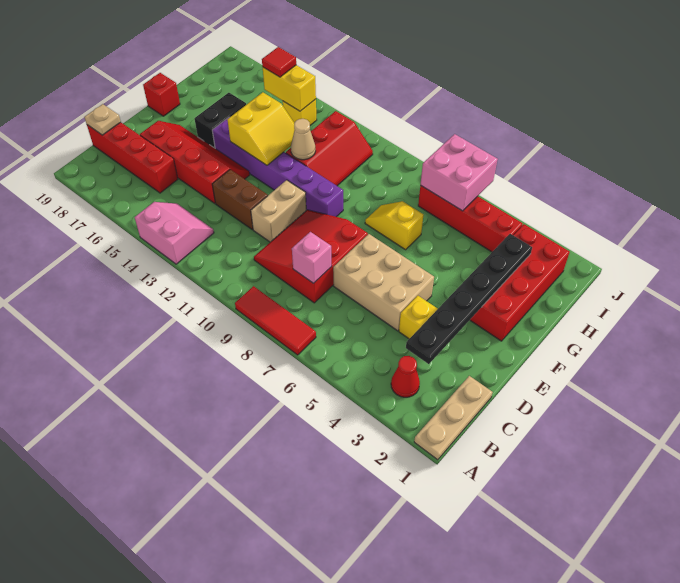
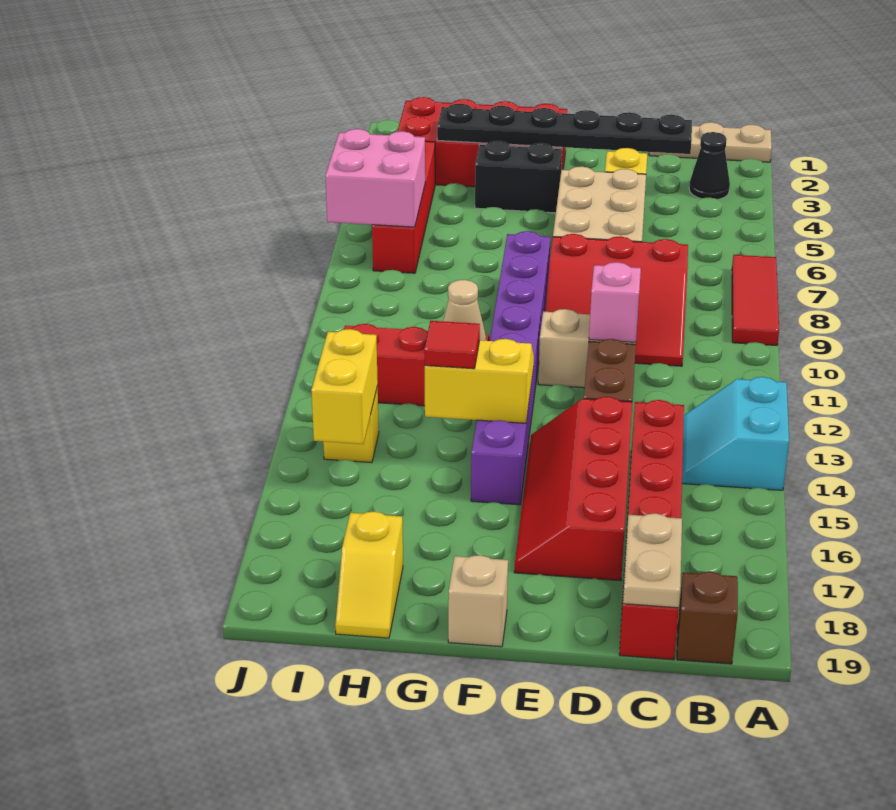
pink 2x2 slope [135,202,214,264] -> cyan 2x2 slope [682,377,789,490]
red 1x1 cone [391,356,420,397] -> black 1x1 cone [689,132,730,199]
none -> brown 1x1 brick [677,572,738,664]
pink 1x1 brick [292,232,332,283] -> pink 1x1 brick moved to [589,262,641,342]
red 1x4 brick [87,122,178,193] -> red 1x6 brick [619,400,684,660]
tan 1x1 plate [84,104,121,135] -> tan 1x2 plate [623,513,682,608]
purple 1x6 brick [212,117,343,217] -> purple 1x8 brick [471,231,551,505]
black 1x2 brick [195,93,246,148] -> black 1x2 brick moved to [475,141,562,213]
red 1x1 brick [143,73,180,116] -> tan 1x1 brick [448,555,508,647]
yellow 1x2 slope [365,201,423,250] -> yellow 1x2 slope moved to [335,511,403,638]
red 1x1 tile [262,47,296,77] -> red 1x1 tile moved to [424,321,480,369]

